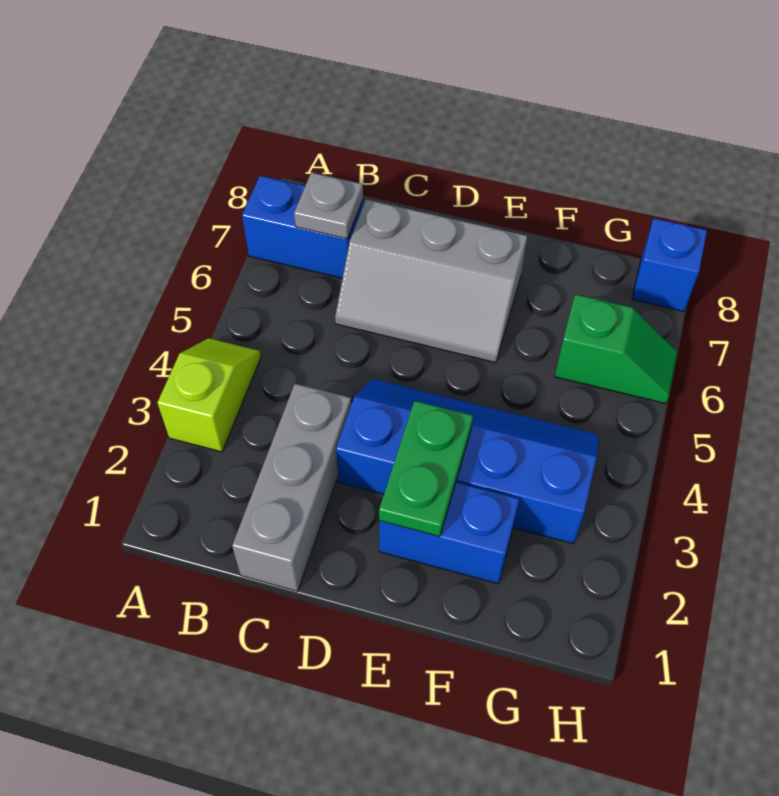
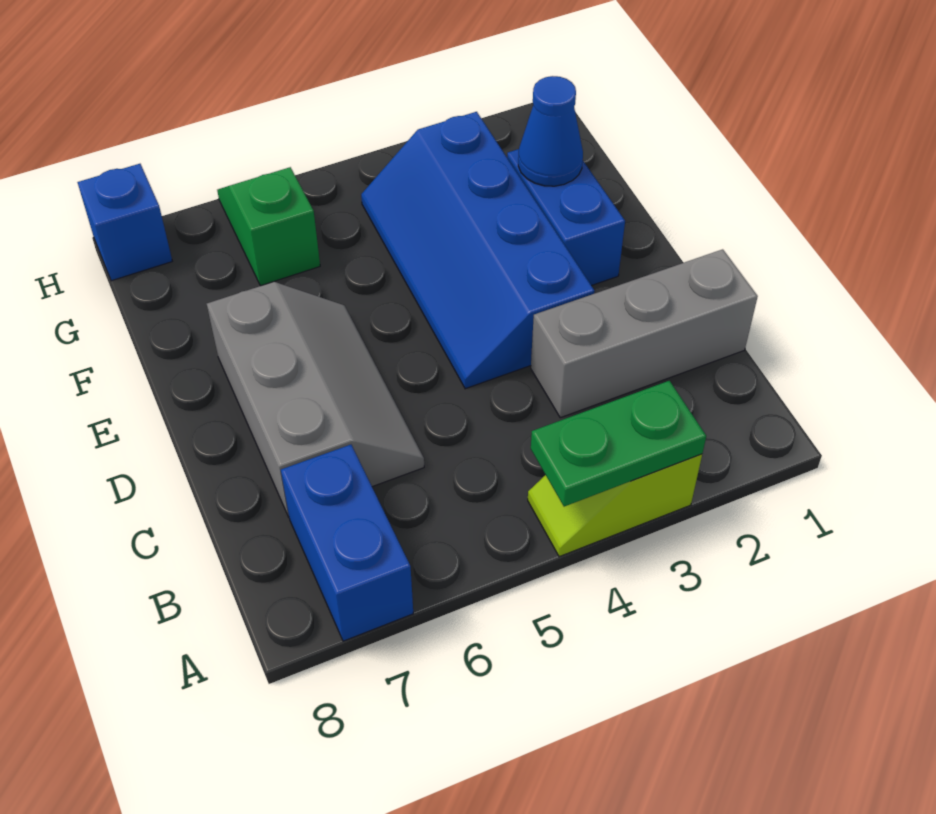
grey 1x1 plate [294,172,363,239] -> none
green 1x2 plate [379,401,473,537] -> green 1x2 plate moved to [531,381,706,507]
none -> blue 1x1 cone [518,76,583,186]

